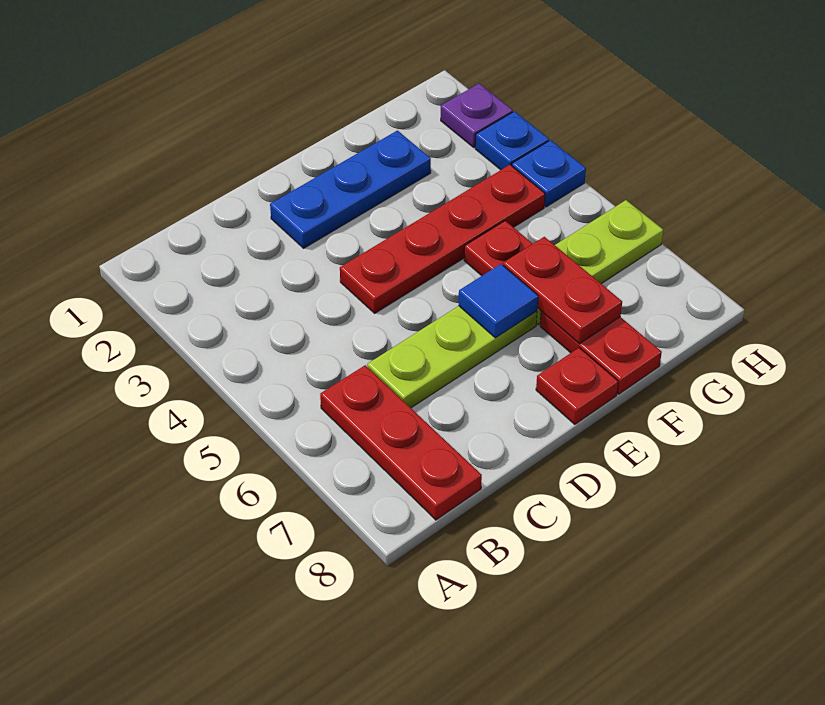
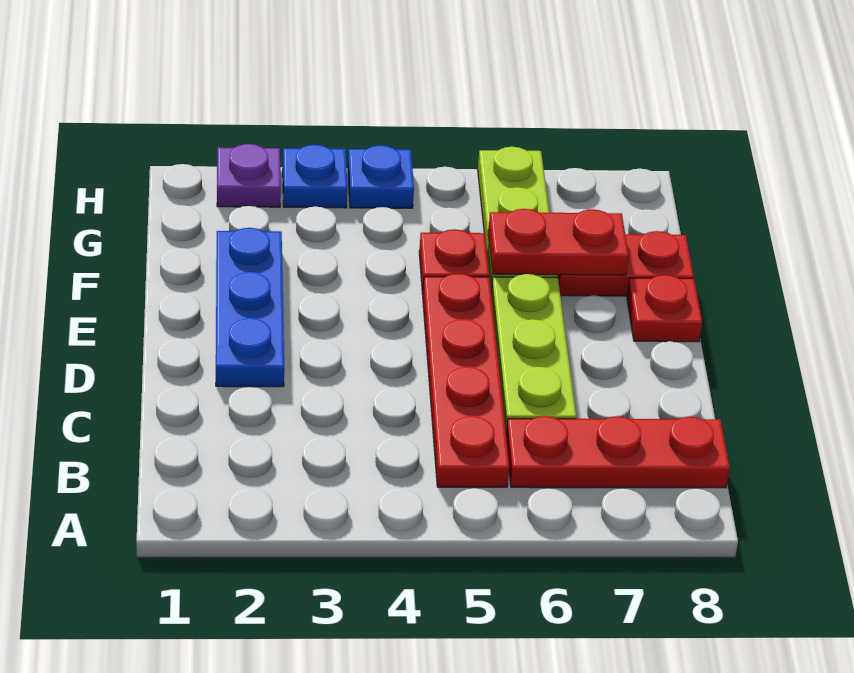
red 1x4 plate [340,165,545,313] -> red 1x4 plate moved to [423,273,509,487]
blue 1x1 tile [459,264,538,338] -> none

